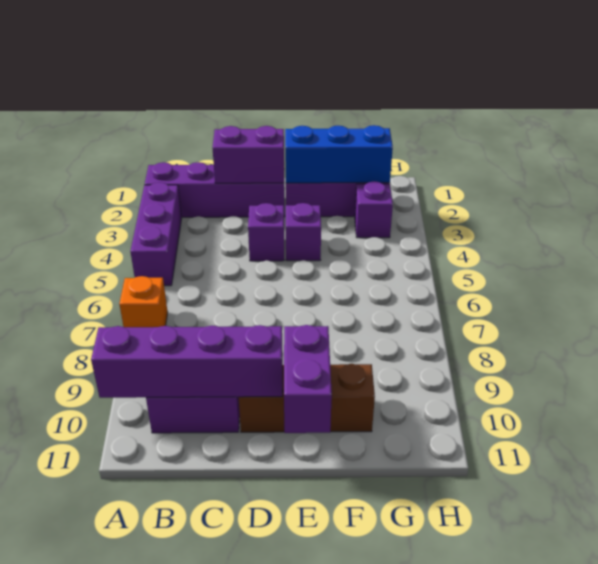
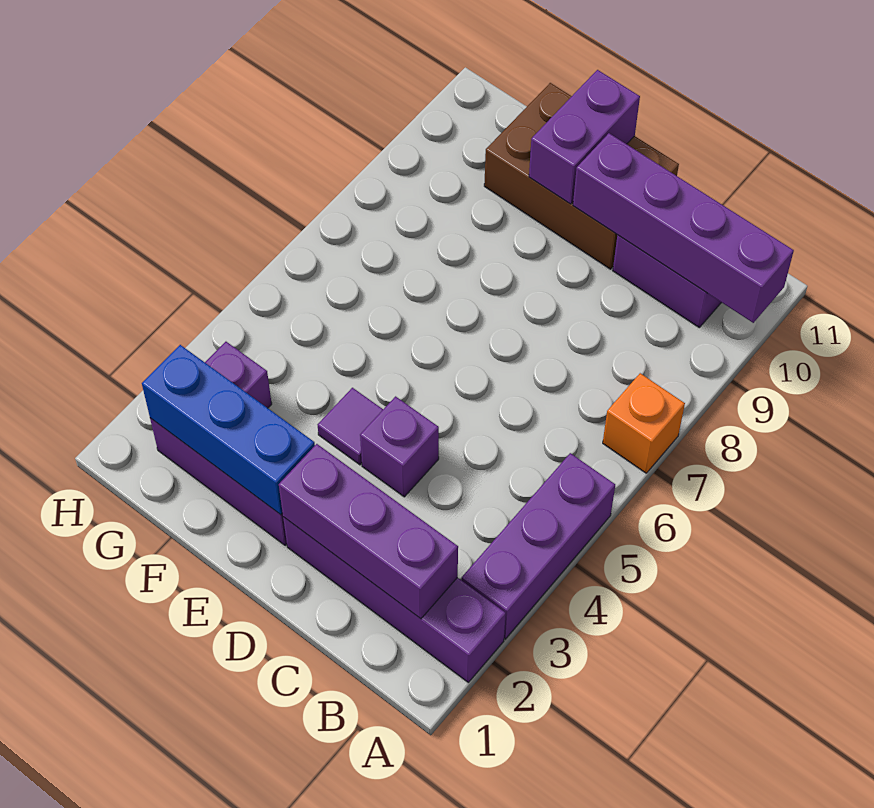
purple 1x2 brick [213,126,284,183] -> purple 1x3 brick [279,444,458,619]
brown 1x3 brick [238,364,375,432] -> brown 2x3 brick [484,83,679,269]
purple 1x1 brick [286,203,321,261] -> purple 1x1 tile [318,388,383,465]

